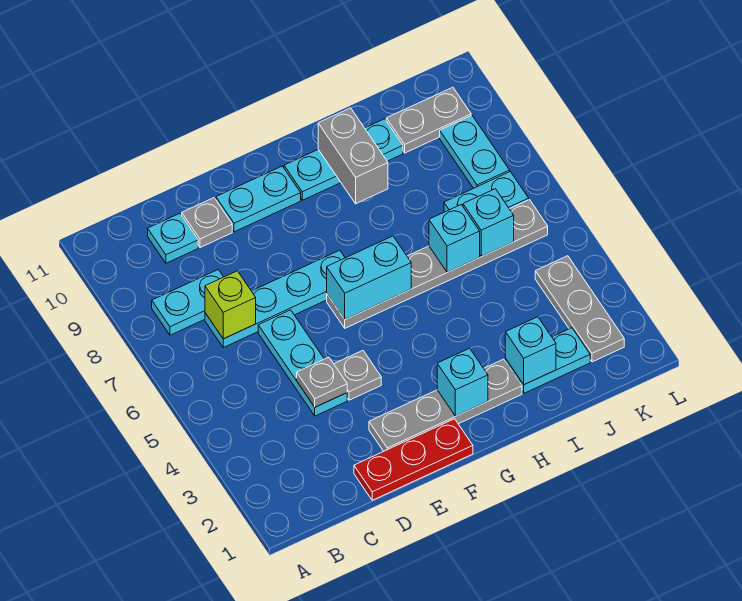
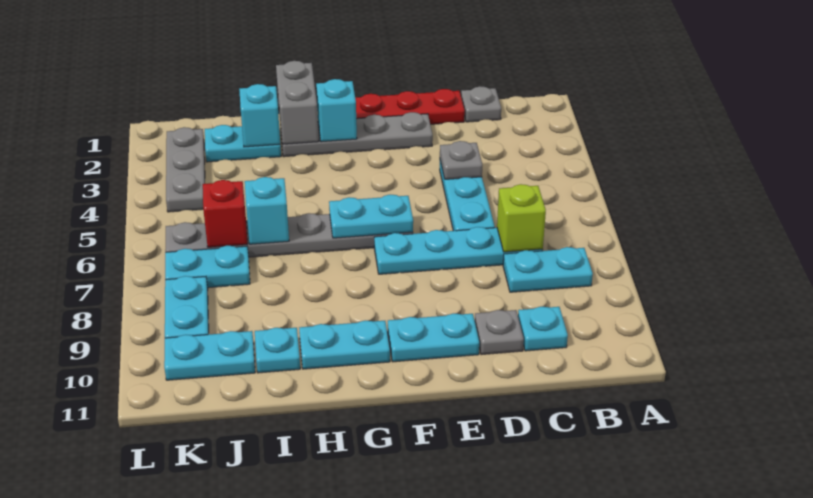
grey 1x1 plate [334,351,381,400] -> grey 1x1 plate moved to [461,86,501,122]
cyan 1x2 brick [327,236,411,320] -> cyan 1x2 plate [329,195,413,238]
grey 1x2 brick [318,108,388,204] -> grey 1x2 brick moved to [276,61,319,144]
cyan 1x1 brick [463,189,514,257] -> red 1x1 brick [203,180,247,247]
grey 1x2 plate [386,87,471,153] -> cyan 1x2 plate [164,331,255,380]

